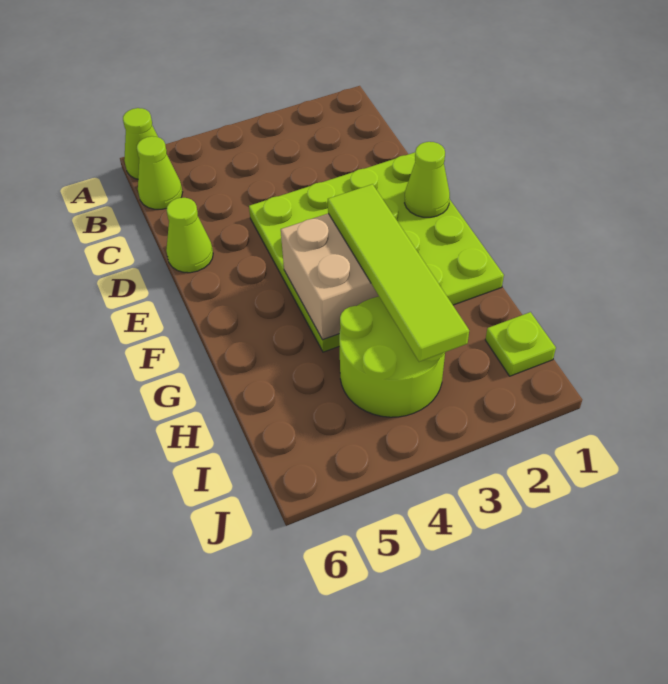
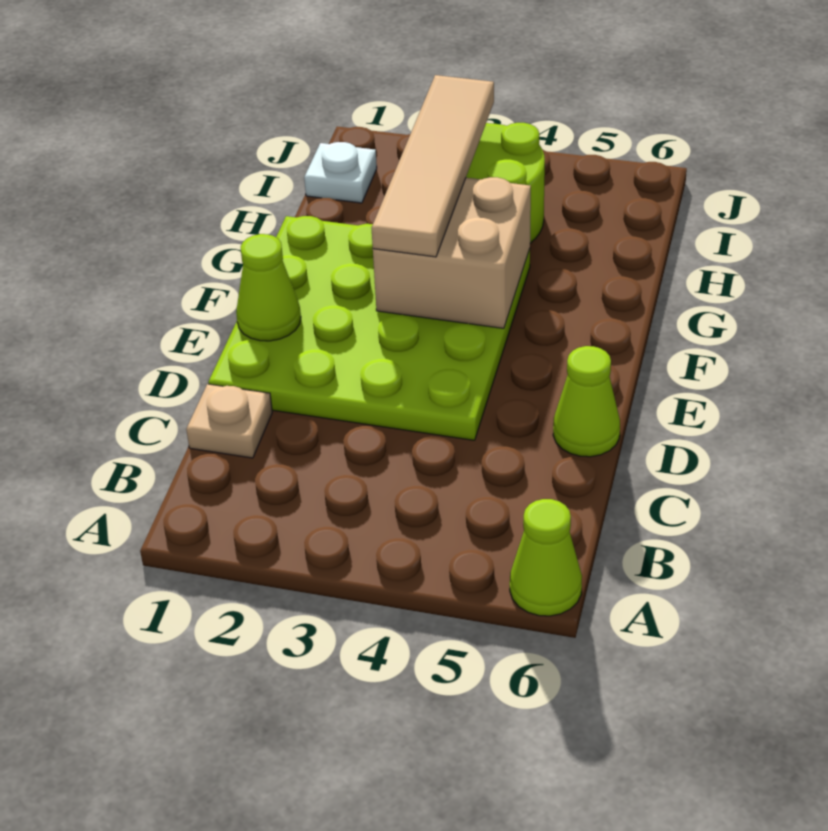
lime 1x1 cone [137,136,183,209] -> none
none -> tan 1x1 plate [186,384,272,458]
lime 1x4 tile [328,184,469,362] -> tan 1x4 tile [372,75,494,257]
lime 1x1 plate [486,312,556,376] -> white 1x1 plate [304,142,377,203]

